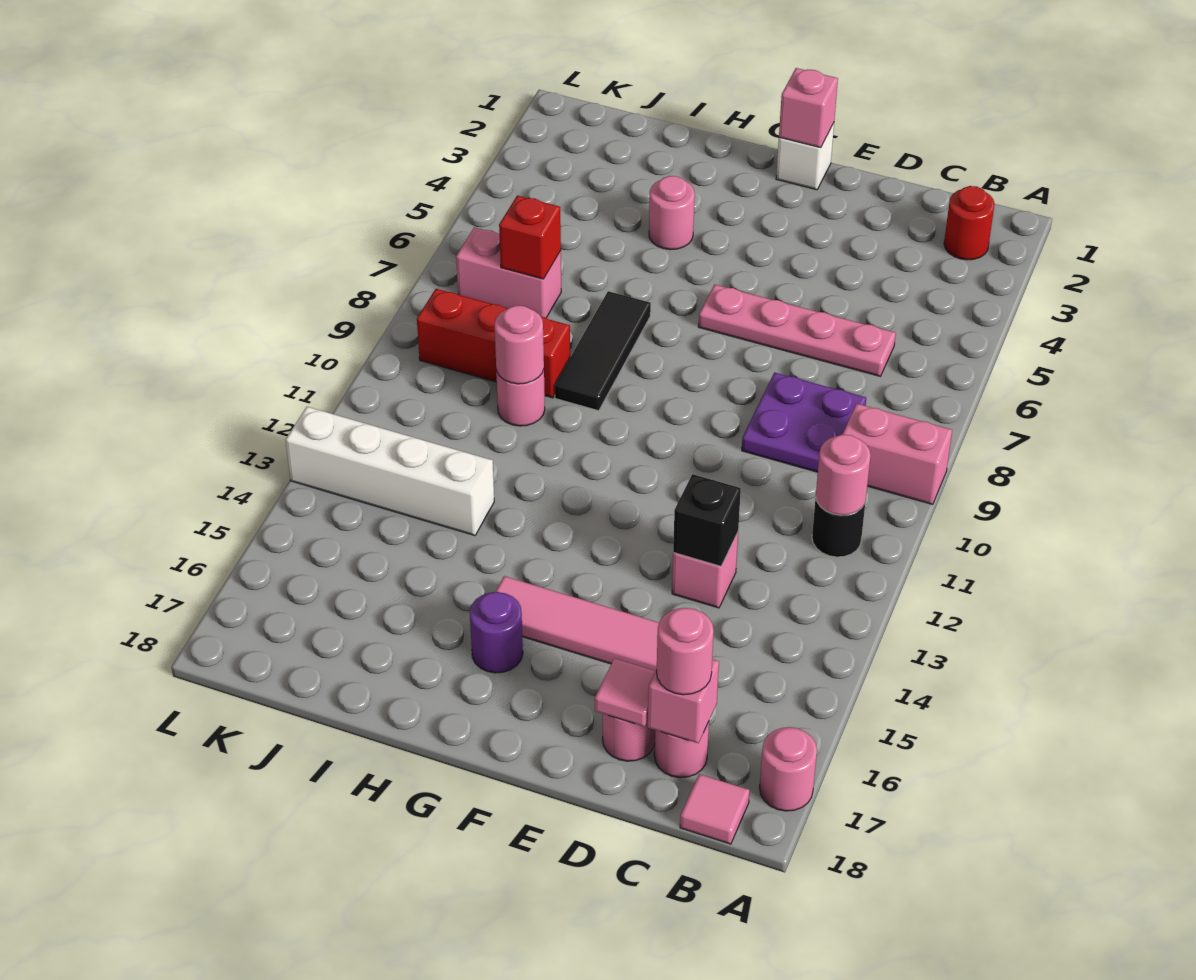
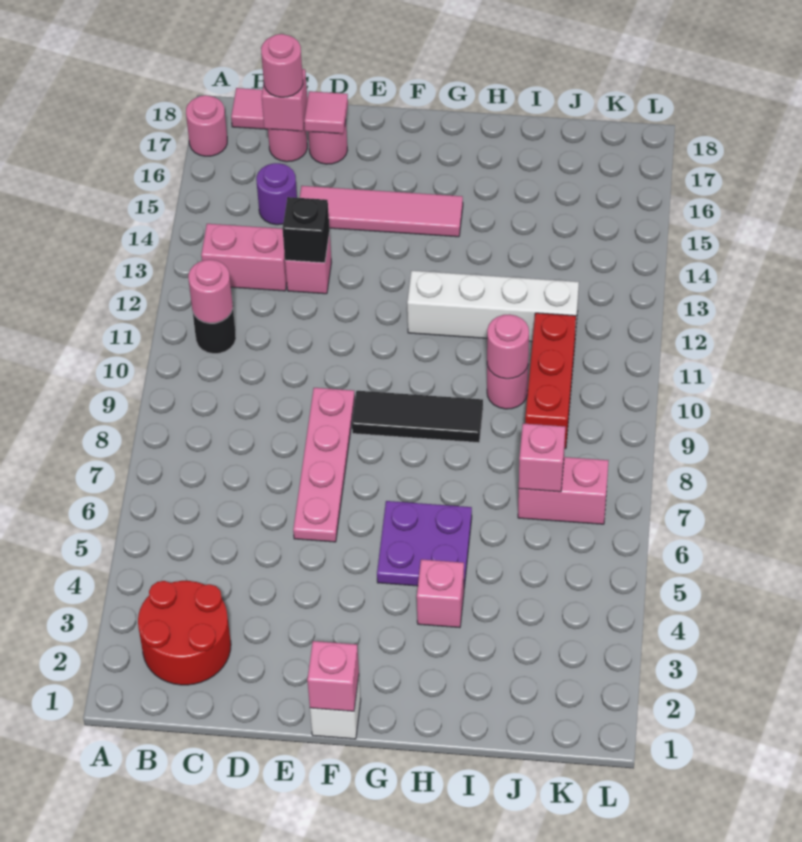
pink 1x2 brick [843,404,952,504] -> pink 1x2 brick moved to [201,224,287,291]
red 1x1 round brick [944,186,995,260] -> red 2x2 round brick [138,581,231,685]
pink 1x4 plate [698,285,896,376] -> pink 1x4 plate turned to [293,388,355,542]
purple 2x2 plate [742,372,866,472] -> purple 2x2 plate moved to [377,501,472,587]
purple 1x1 round brick [470,592,523,673] -> purple 1x1 round brick moved to [256,163,297,225]
pink 1x1 round brick [649,176,695,250] -> pink 1x1 brick [417,559,464,628]
black 1x3 tile [555,291,651,411] -> black 1x3 tile turned to [352,391,483,443]
red 1x3 brick [417,289,570,398] -> red 1x3 brick turned to [525,313,576,449]
white 1x4 brick [285,407,494,535] -> white 1x4 brick moved to [407,271,579,342]
red 1x1 brick [499,195,561,279] -> pink 1x1 brick [519,423,565,492]

